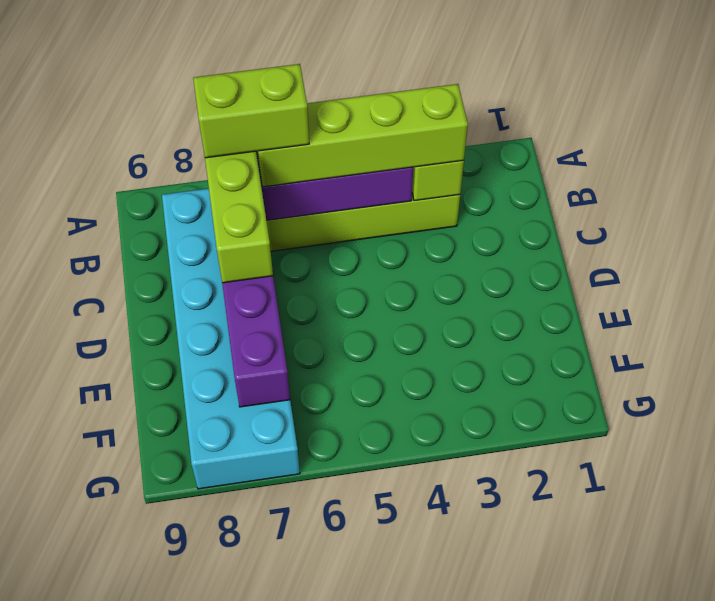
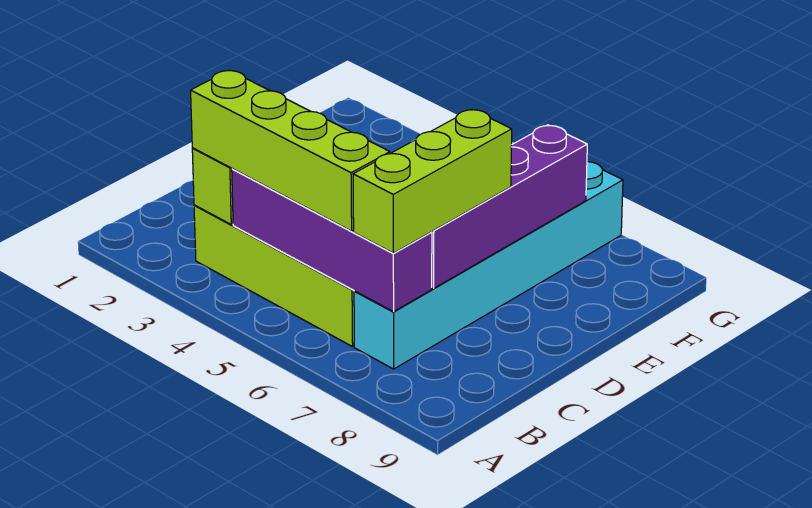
lime 1x2 brick [193,64,309,158] -> none
cyan 2x6 brick [162,188,300,489] -> cyan 1x6 brick [354,162,623,369]

